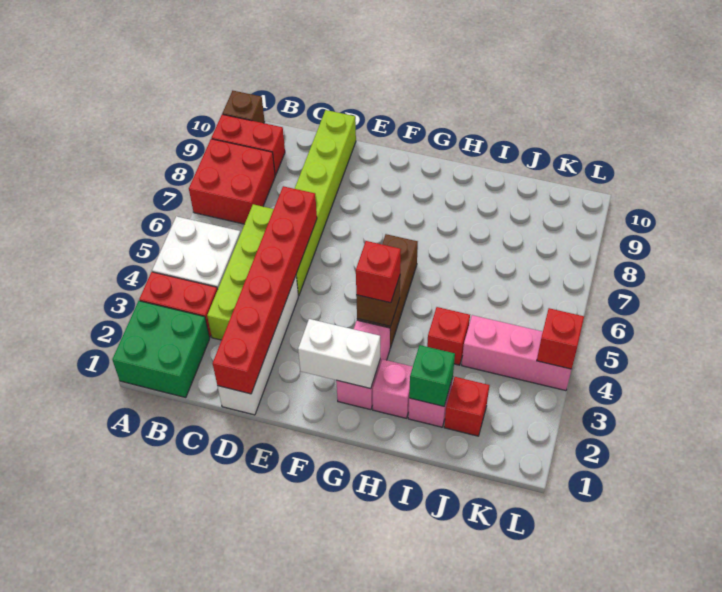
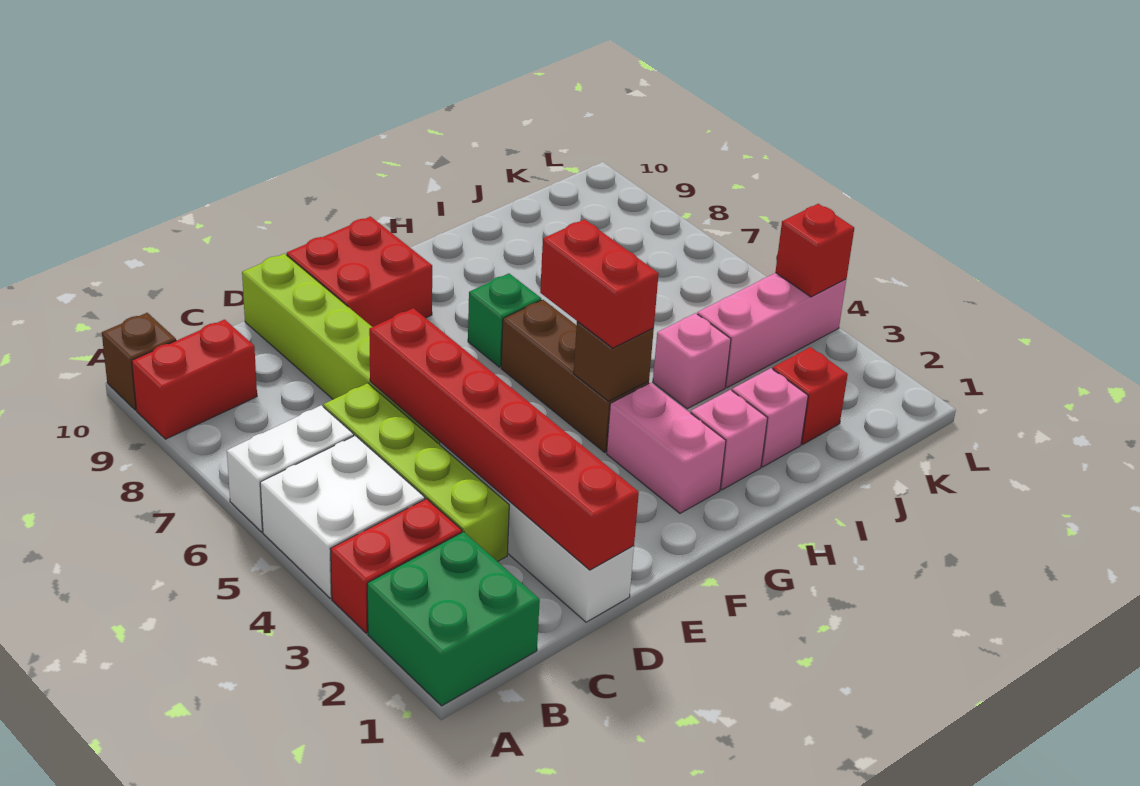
red 2x2 brick [189,139,275,224] -> red 2x2 brick moved to [287,217,432,327]
white 1x2 brick [298,319,380,389] -> white 1x2 brick moved to [227,405,354,532]
red 1x1 brick [356,241,401,303] -> red 1x2 brick [540,219,659,348]
green 1x1 brick [409,345,455,406] -> green 1x1 brick moved to [468,273,541,367]
red 1x1 brick [427,307,470,365] -> pink 1x1 brick [653,313,731,409]

